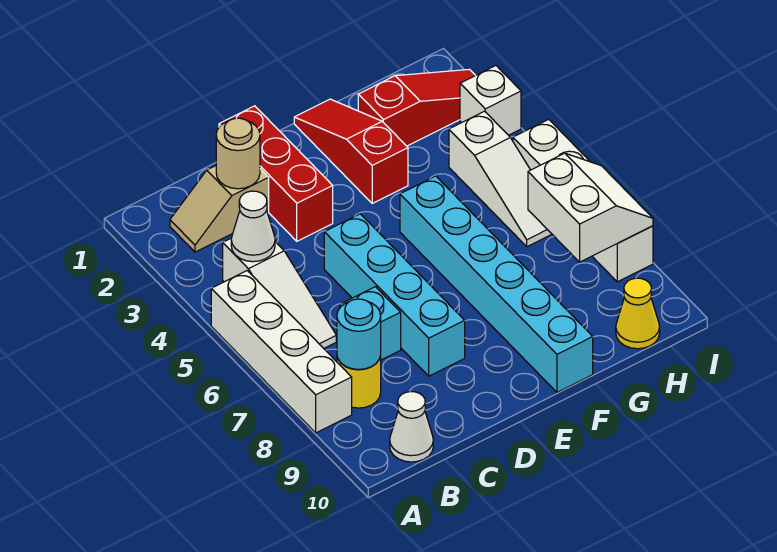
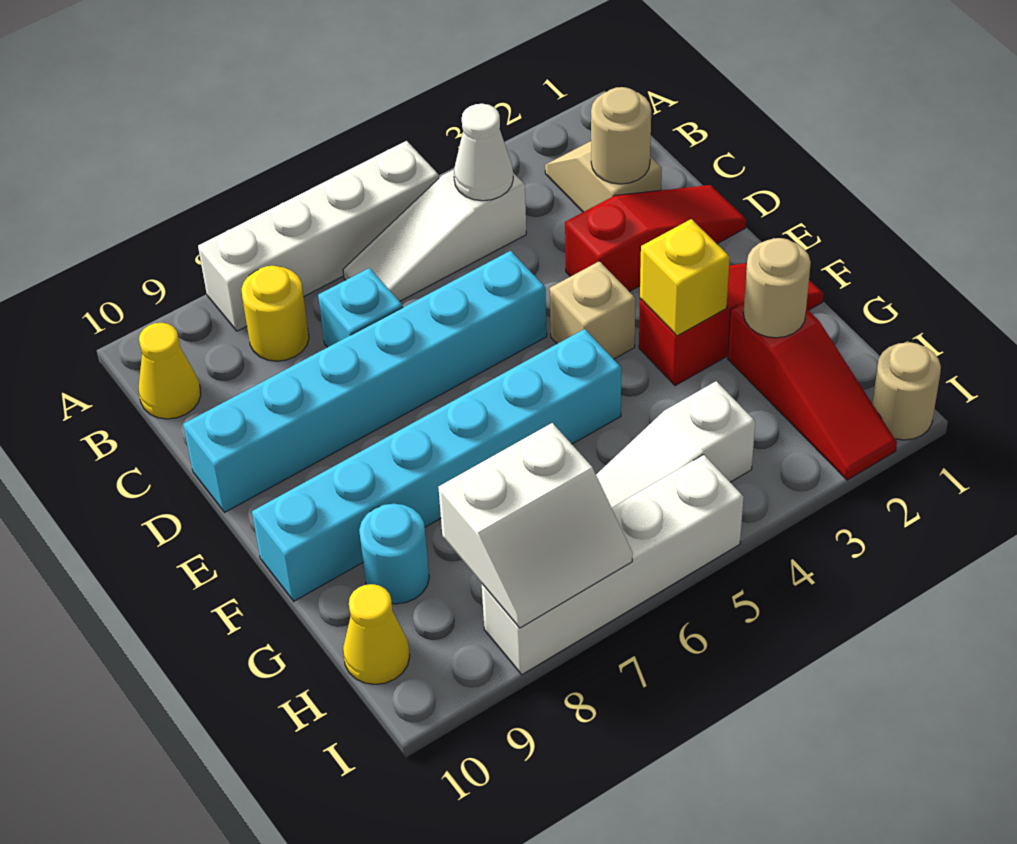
cyan 1x1 round brick [337,299,381,370] -> cyan 1x1 round brick moved to [359,504,429,604]
white 1x1 cone [390,392,433,462] -> yellow 1x1 cone [139,323,201,419]
red 1x3 brick [219,106,333,241] -> red 1x3 slope [565,185,746,292]
cyan 1x4 brick [324,214,465,376] -> cyan 1x6 brick [183,251,547,512]
none -> tan 1x1 brick [550,261,636,359]
none -> yellow 1x1 brick [640,219,730,336]
none -> tan 1x1 round brick [743,238,811,338]
none -> tan 1x1 round brick [872,342,941,440]
white 1x1 brick [460,66,521,135] -> none

